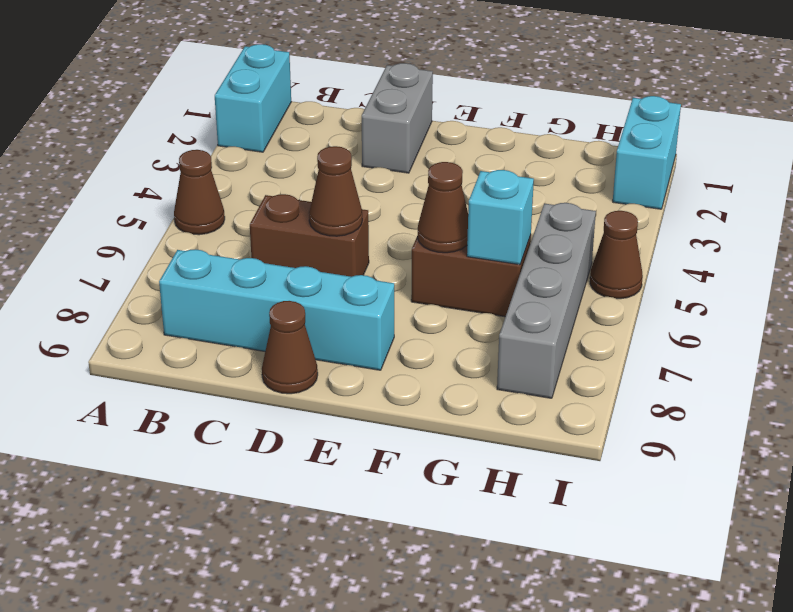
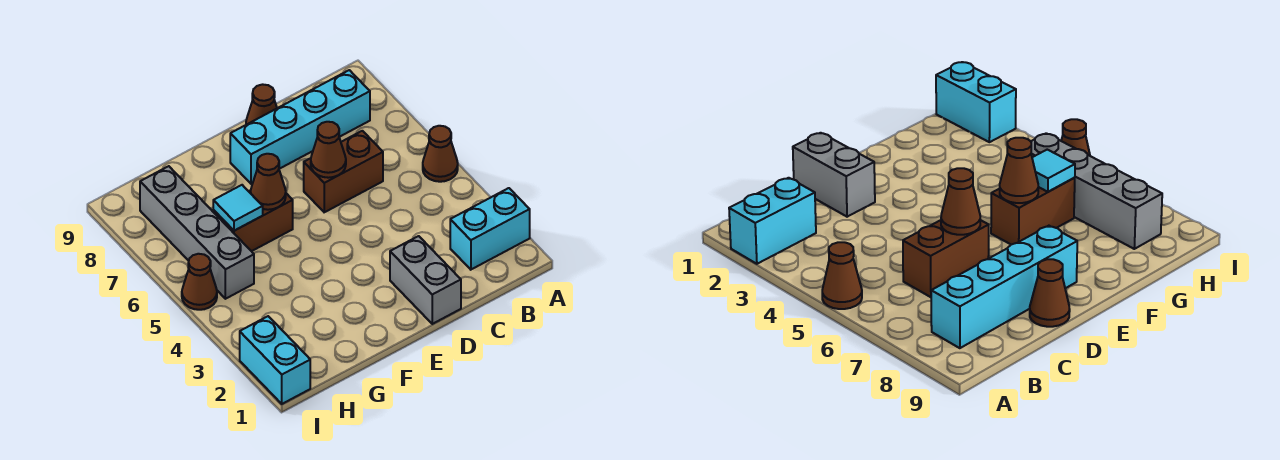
cyan 1x2 brick [215,44,291,152] -> cyan 1x2 brick turned to [450,188,530,270]
cyan 1x1 brick [467,170,534,265] -> cyan 1x1 tile [213,185,263,231]

